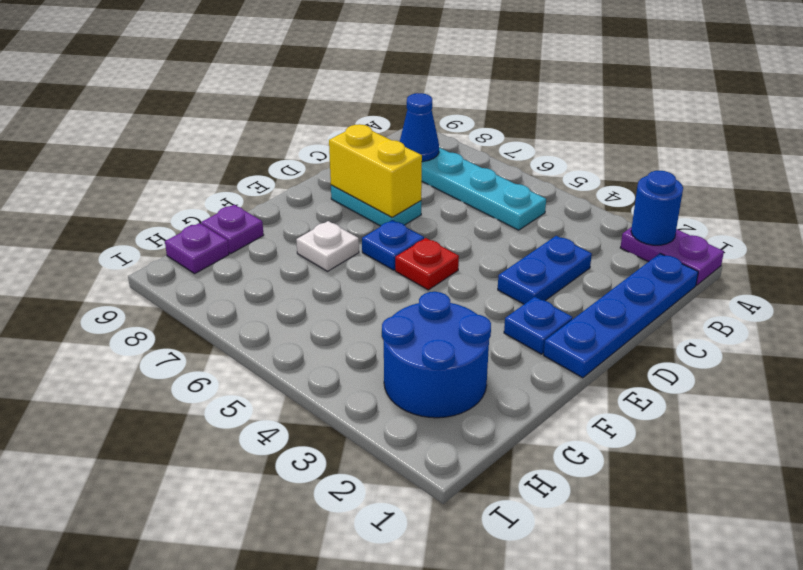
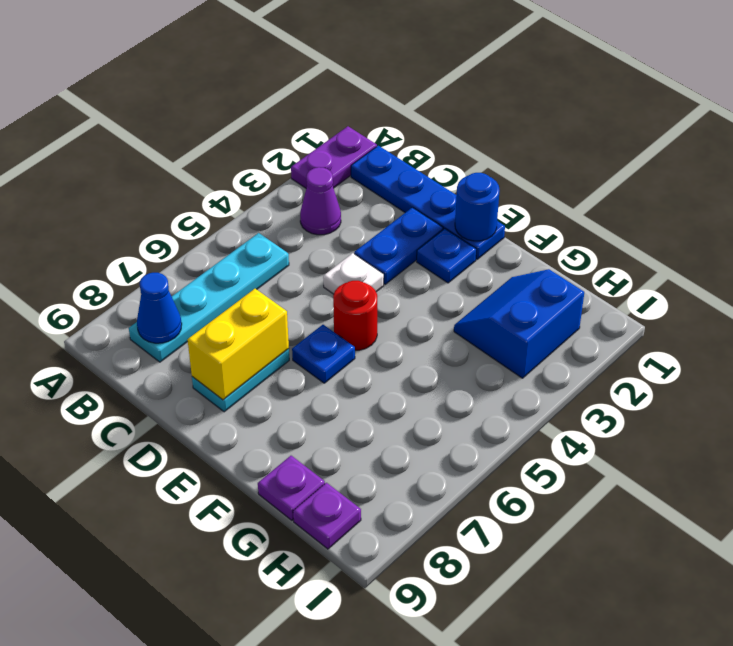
blue 1x1 round brick [631,171,683,245] -> blue 1x1 round brick moved to [455,173,500,241]
none -> purple 1x1 cone [300,167,341,235]
blue 1x2 plate [498,236,592,304] -> blue 1x2 plate turned to [354,207,443,284]
red 1x1 plate [395,238,459,290] -> red 1x1 round brick [333,281,377,350]
white 1x1 plate [296,221,359,271] -> white 1x1 plate moved to [323,253,384,294]
blue 2x2 round brick [382,292,491,418] -> blue 2x2 slope [454,269,584,378]

